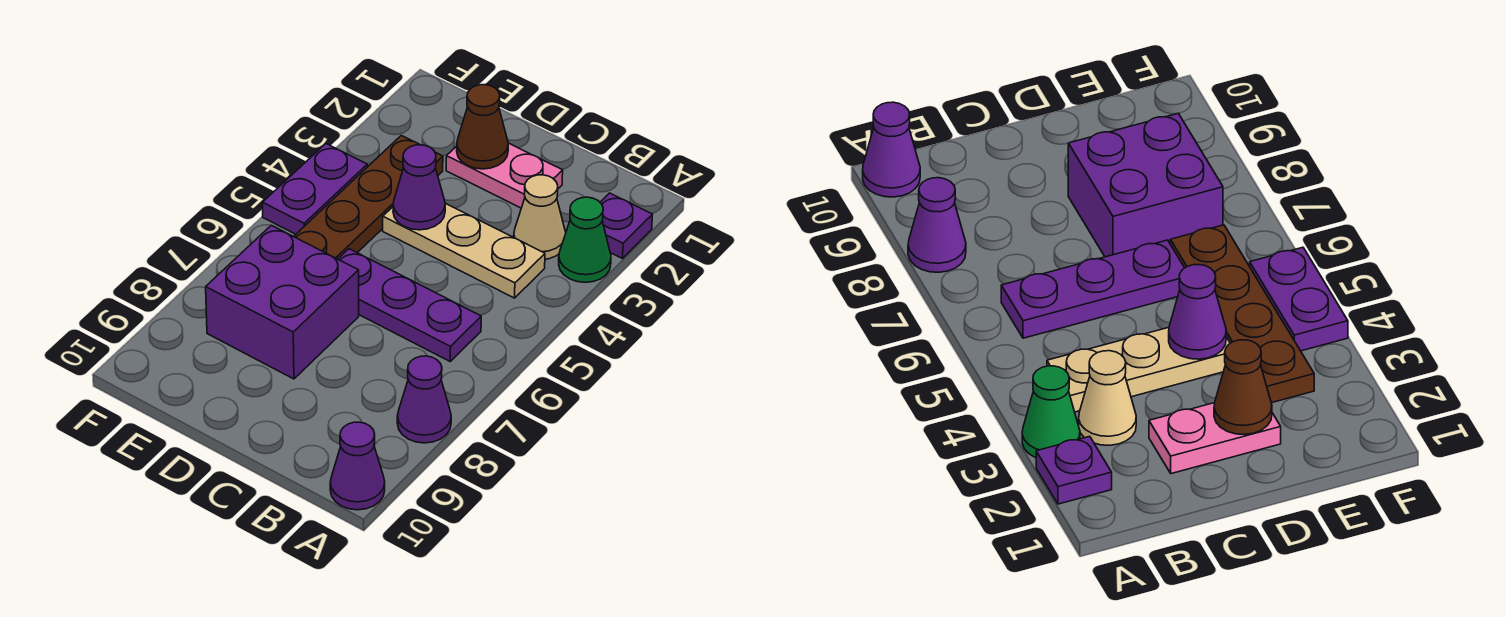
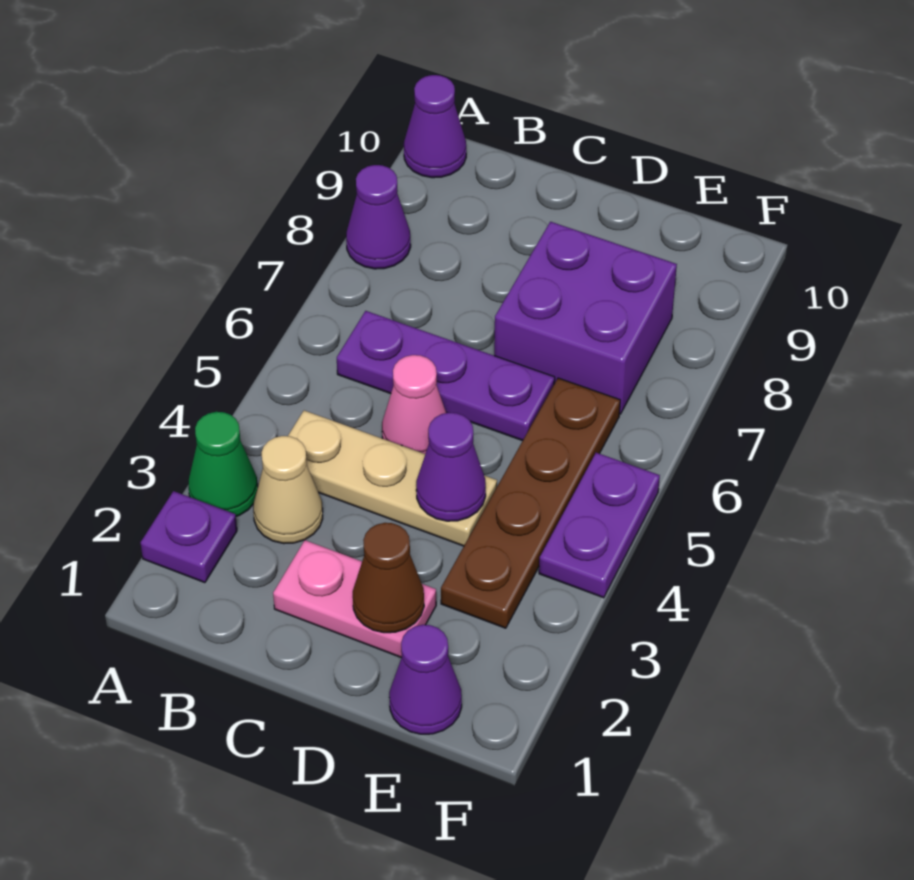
none -> pink 1x1 cone [382,355,446,454]
none -> purple 1x1 cone [389,625,462,734]

